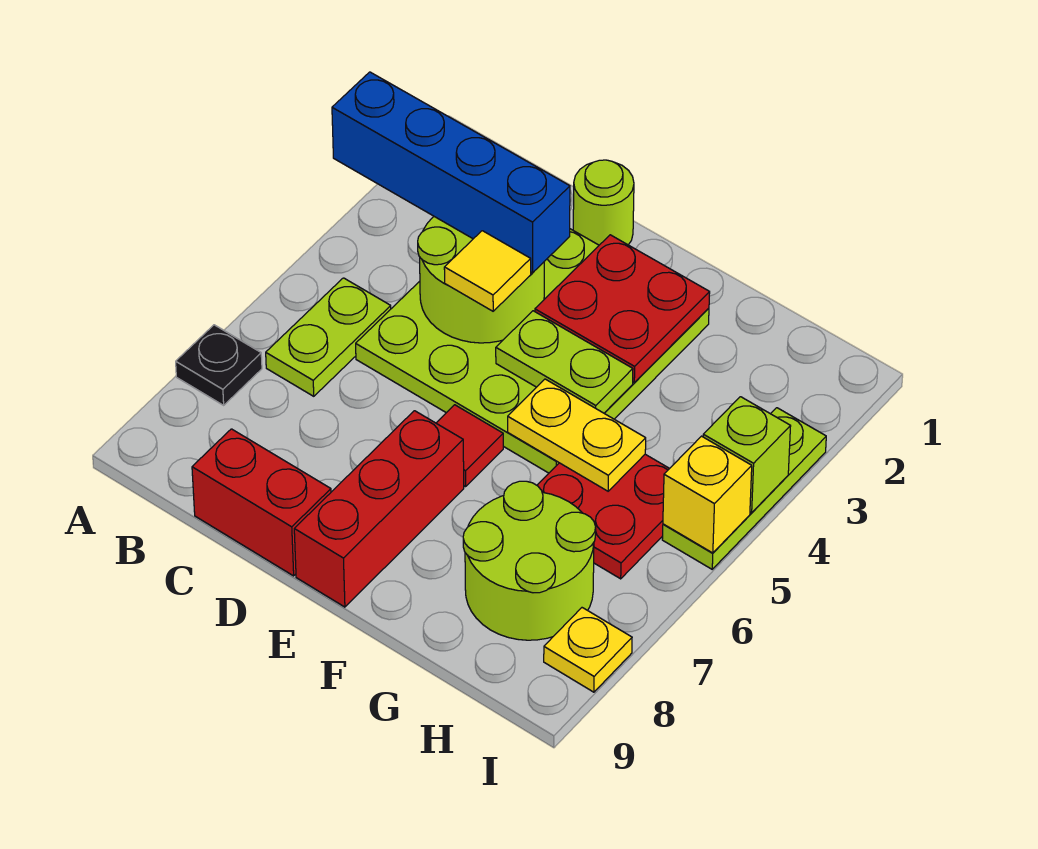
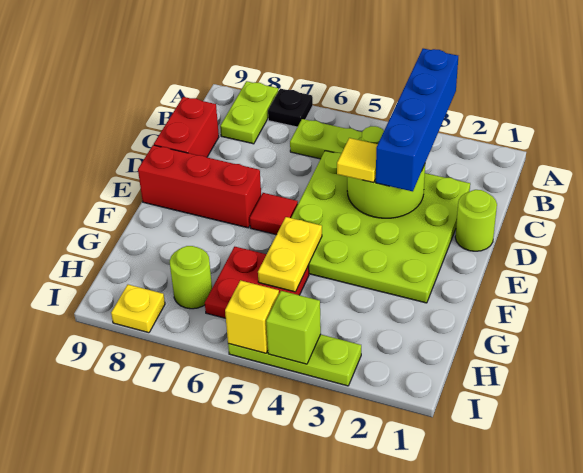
red 2x2 plate [535,235,710,382] -> none
lime 1x2 plate [496,311,633,413] -> lime 1x2 plate moved to [220,81,278,144]
lime 2x2 round brick [463,481,596,640] -> lime 1x1 round brick [170,246,212,309]

